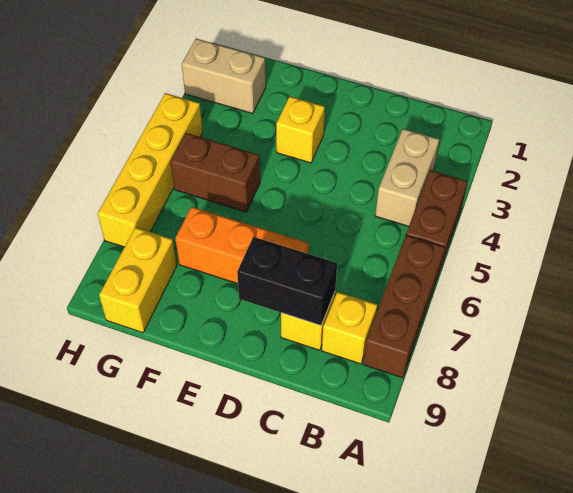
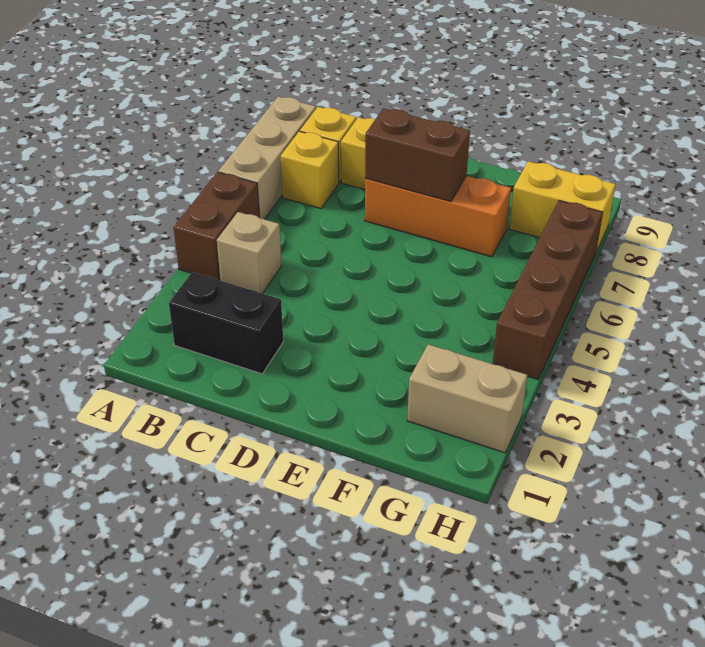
brown 1x3 brick [363,235,445,378] -> tan 1x3 brick [218,97,316,219]
tan 1x2 brick [375,129,439,226] -> tan 1x1 brick [217,212,281,293]
black 1x2 brick [237,237,337,325] -> black 1x2 brick moved to [169,272,283,374]
yellow 1x1 brick [276,96,325,163] -> yellow 1x1 brick moved to [281,131,339,209]
brown 1x2 brick [171,133,260,212] -> brown 1x2 brick moved to [365,108,470,202]
yellow 1x2 brick [99,227,177,333] -> yellow 1x2 brick turned to [509,161,616,252]
yellow 1x4 brick [98,93,203,247] -> brown 1x4 brick [492,201,603,380]

